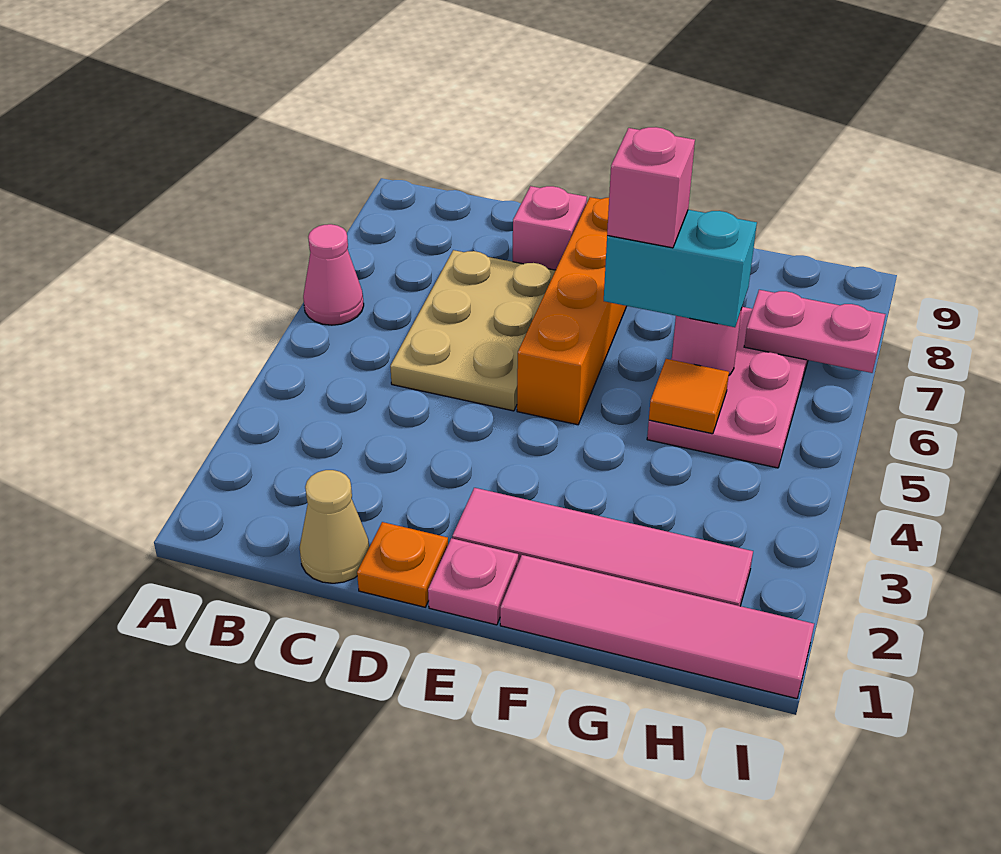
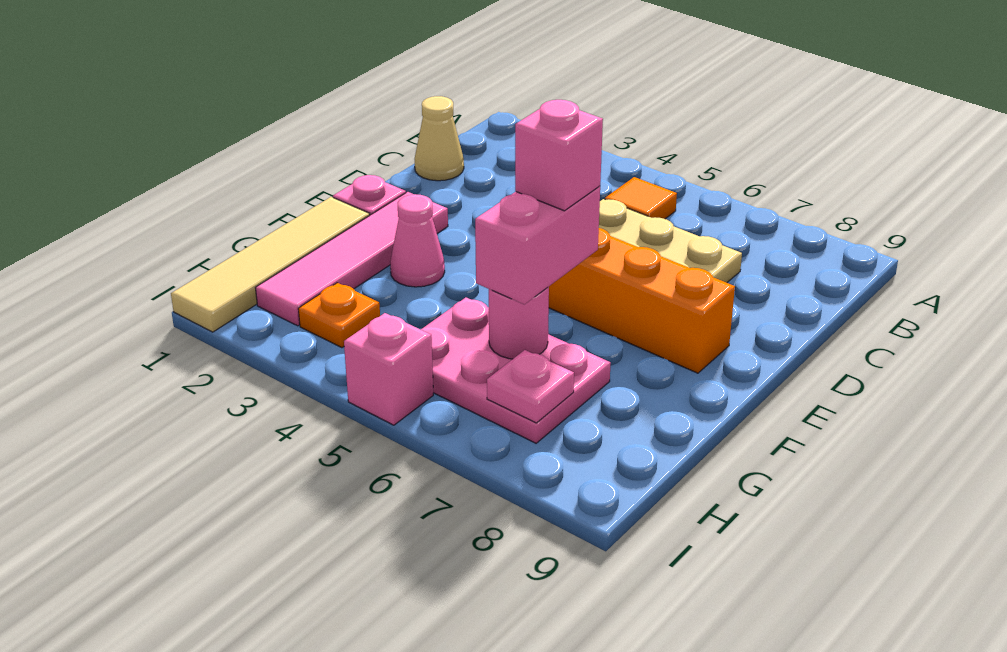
pink 1x1 cone [303,224,364,325] -> pink 1x1 cone moved to [390,194,445,287]
orange 1x1 plate [357,522,448,607] -> orange 1x1 plate moved to [298,283,380,348]
pink 1x1 brick [513,186,587,270] -> pink 1x1 brick moved to [344,313,433,425]
pink 1x4 tile [500,555,814,699] -> tan 1x4 tile [171,197,370,332]
cyan 1x2 brick [604,210,757,327] -> pink 1x2 brick [475,186,600,304]
orange 1x1 tile [649,359,729,434] -> orange 1x1 tile moved to [605,177,677,219]
pink 1x2 plate [744,290,886,373] -> pink 1x1 plate [487,350,574,423]

